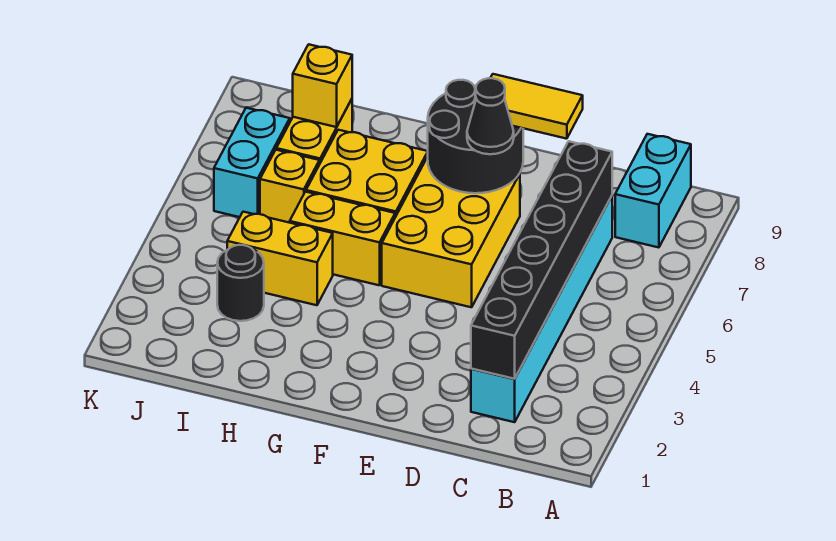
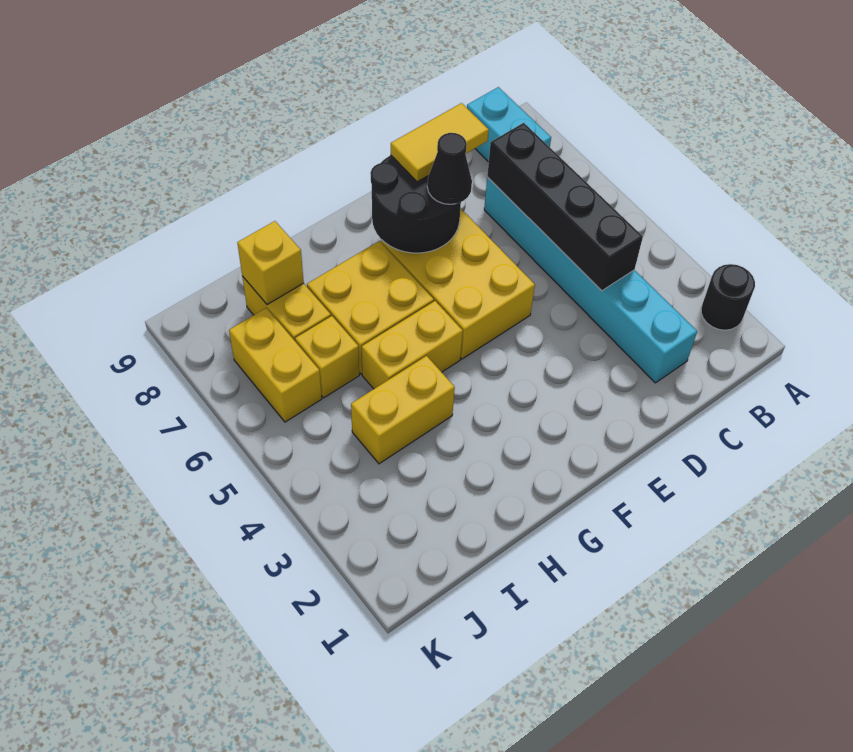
black 1x6 brick [471,141,612,379] -> black 1x4 brick [487,123,643,291]
black 1x1 round brick [217,245,264,321] -> black 1x1 round brick moved to [701,264,755,330]
cyan 1x2 brick [214,108,290,217] -> yellow 1x2 brick [229,308,322,422]

